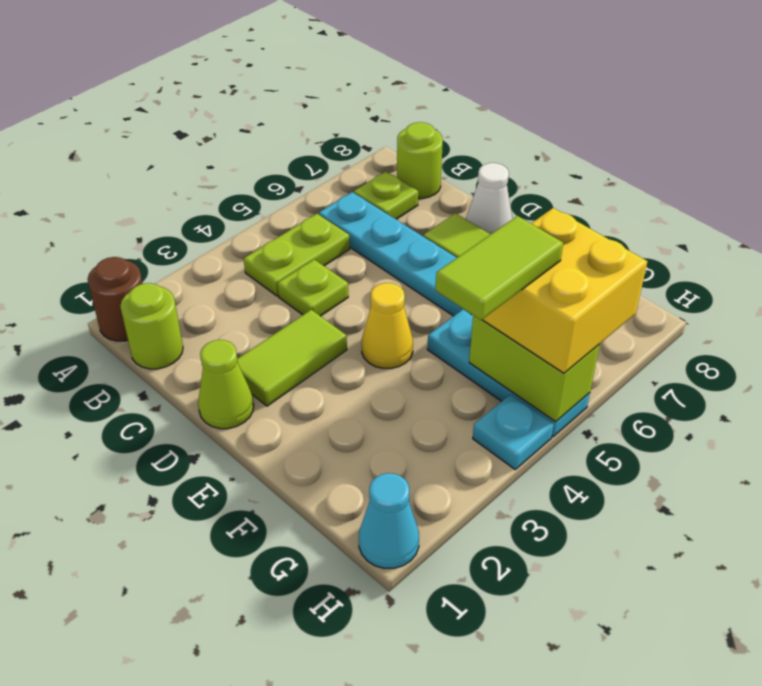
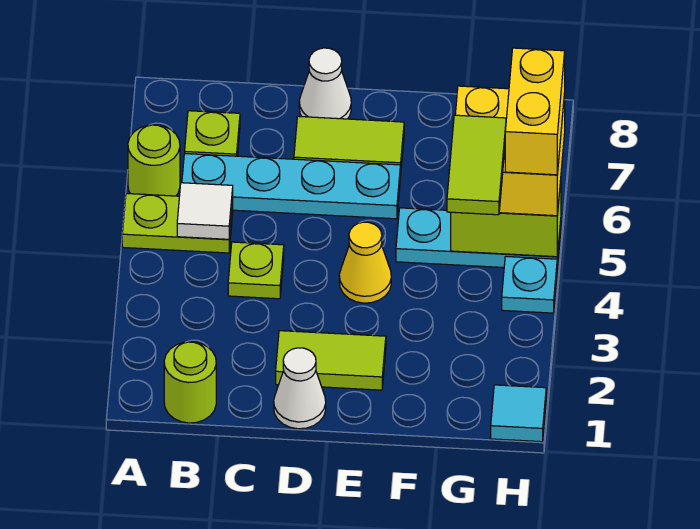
brown 1x1 round brick [88,257,143,341] -> none
lime 1x2 plate [244,214,350,296] -> lime 1x2 plate turned to [122,193,233,253]
none -> white 1x1 tile [177,183,233,239]
lime 1x1 round brick [397,122,443,199] -> lime 1x1 round brick moved to [128,125,180,196]
lime 1x1 cone [198,340,254,429] -> white 1x1 cone [274,348,326,429]
lime 1x2 tile [237,310,347,406] -> lime 1x2 tile turned to [276,331,386,390]
cyan 1x1 cone [359,473,419,568] -> cyan 1x1 tile [491,385,546,442]
none -> yellow 1x2 brick [505,48,565,175]

